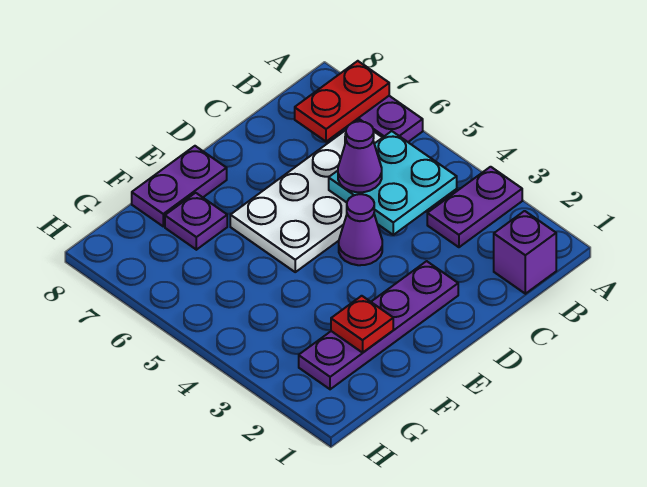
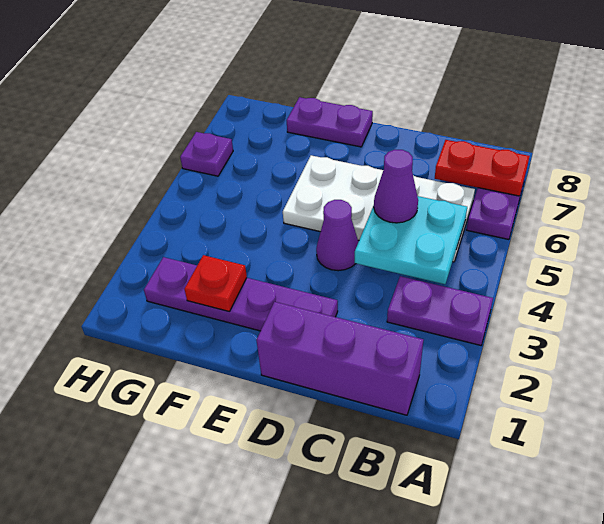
purple 1x1 brick [494,211,556,294] -> purple 1x3 brick [256,302,423,415]
purple 1x1 plate [165,193,227,250] -> purple 1x1 plate moved to [180,132,233,176]

